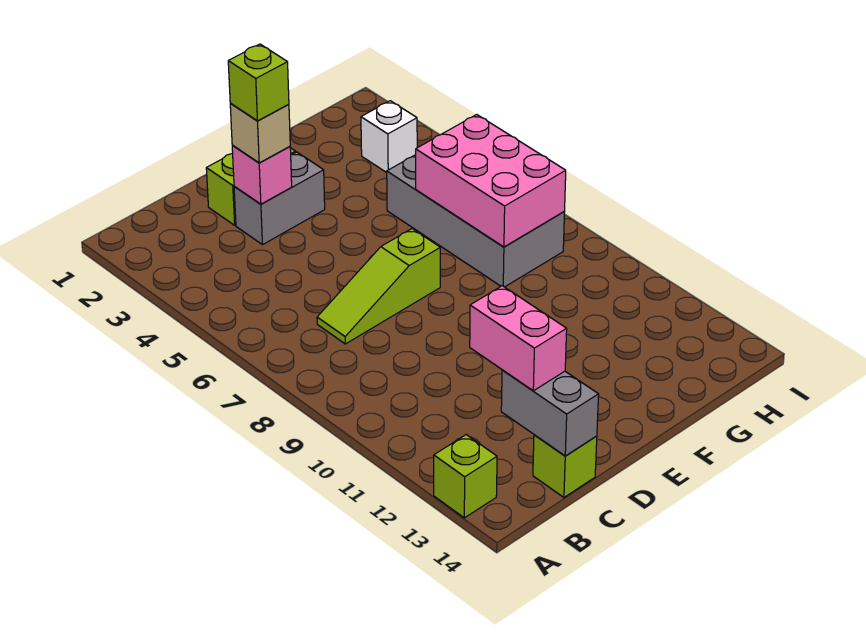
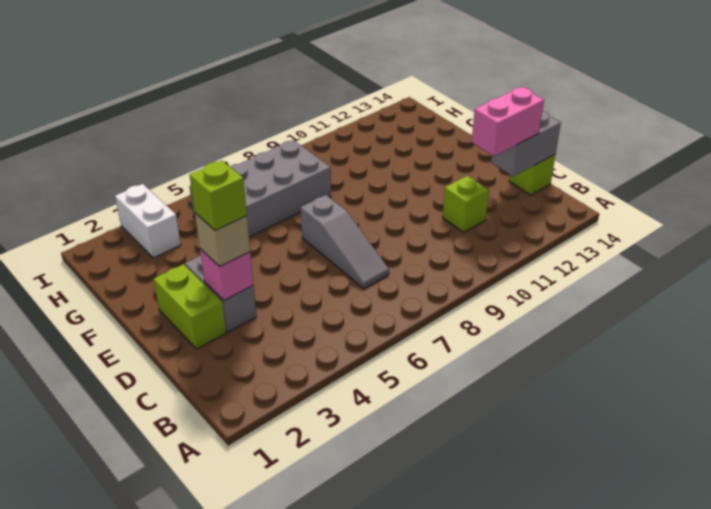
lime 1x1 brick [434,435,497,518] -> lime 1x1 brick moved to [443,176,489,232]
lime 1x3 slope [317,229,440,344] -> grey 1x3 slope [301,195,389,288]
pink 2x3 brick [416,115,566,247] -> none
white 1x1 brick [361,101,417,173] -> white 1x2 brick [115,184,181,258]

